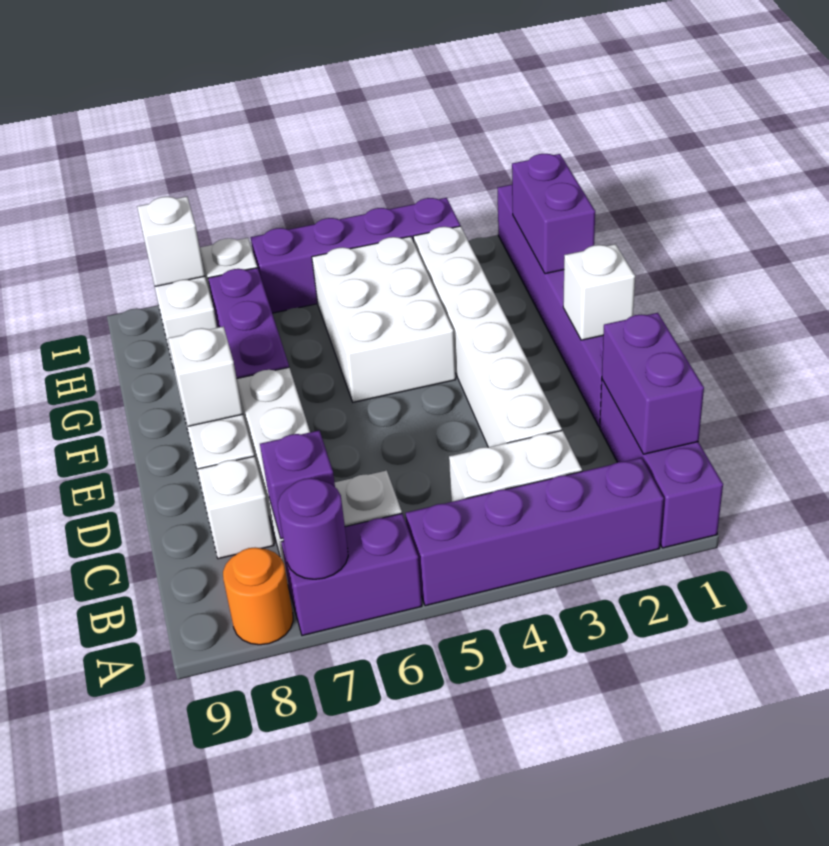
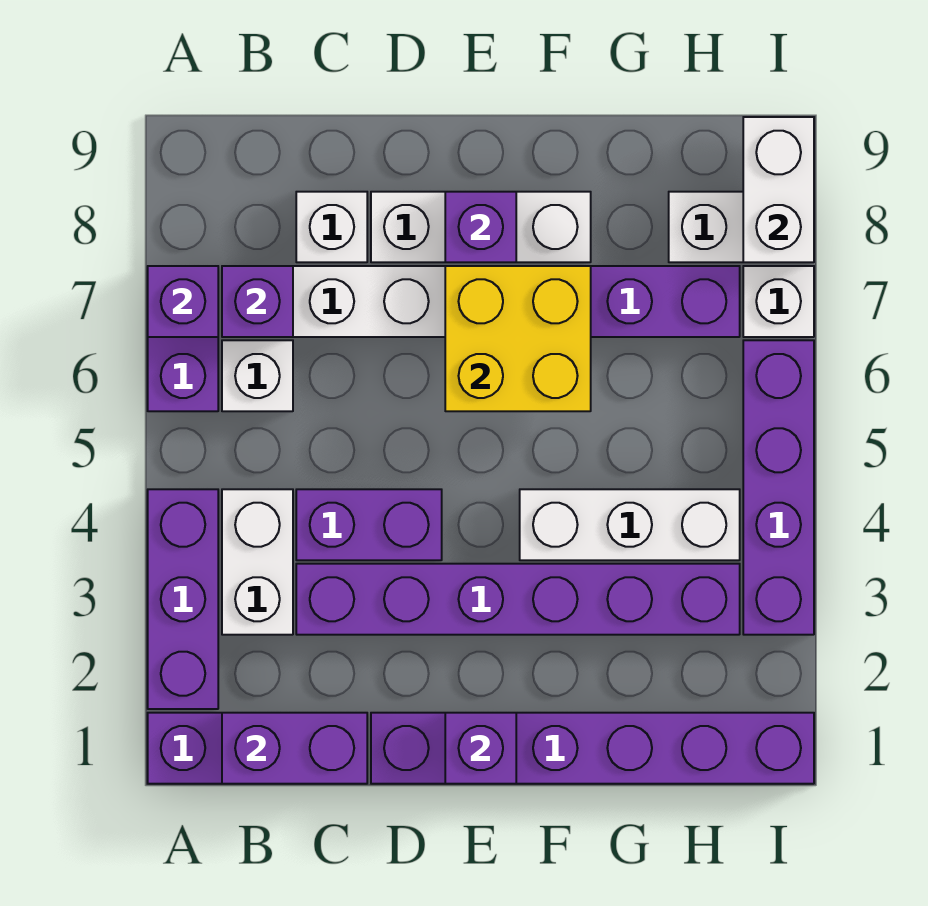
purple 1x4 brick [405,458,664,606] -> purple 1x3 brick [148,489,218,709]
purple 1x1 round brick [278,478,348,579] -> purple 1x1 brick [148,266,218,337]
orange 1x1 round brick [223,547,293,645] -> none
white 1x6 brick [413,226,562,447] -> purple 1x6 brick [296,564,740,635]
white 1x1 brick [563,244,635,340] -> purple 1x1 brick [445,713,516,784]
none -> yellow 2x2 brick [445,266,591,411]
white 1x1 brick [168,326,243,426] -> purple 1x1 brick [445,192,516,262]
white 2x3 brick [312,236,456,402] -> white 1x3 brick [520,489,740,560]
purple 1x2 brick [512,154,595,274] -> purple 1x2 brick moved to [296,489,442,560]
white 1x1 brick [137,197,205,286] -> white 1x2 brick [743,117,814,262]

